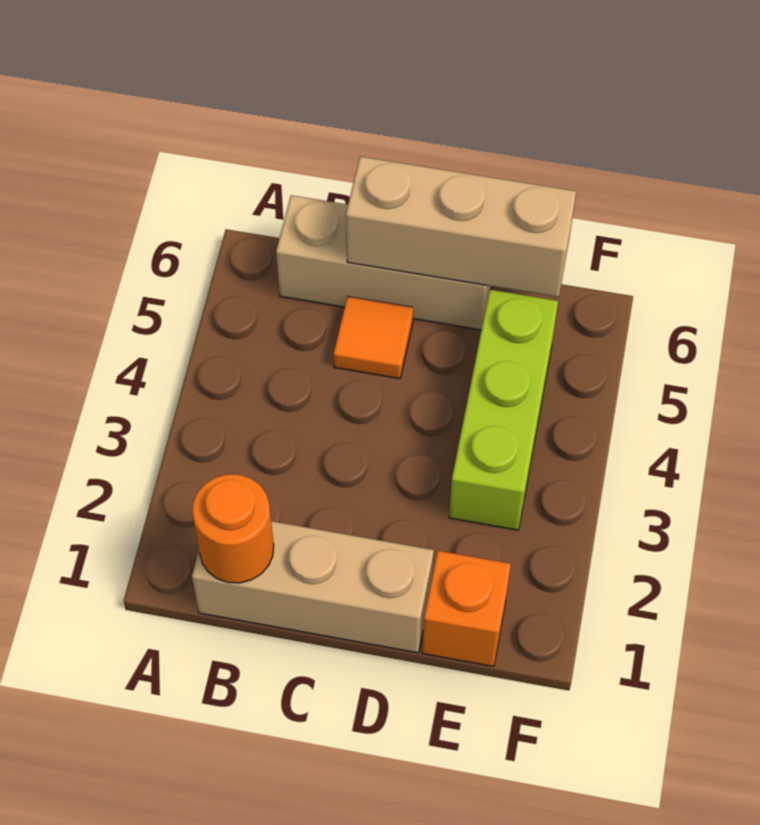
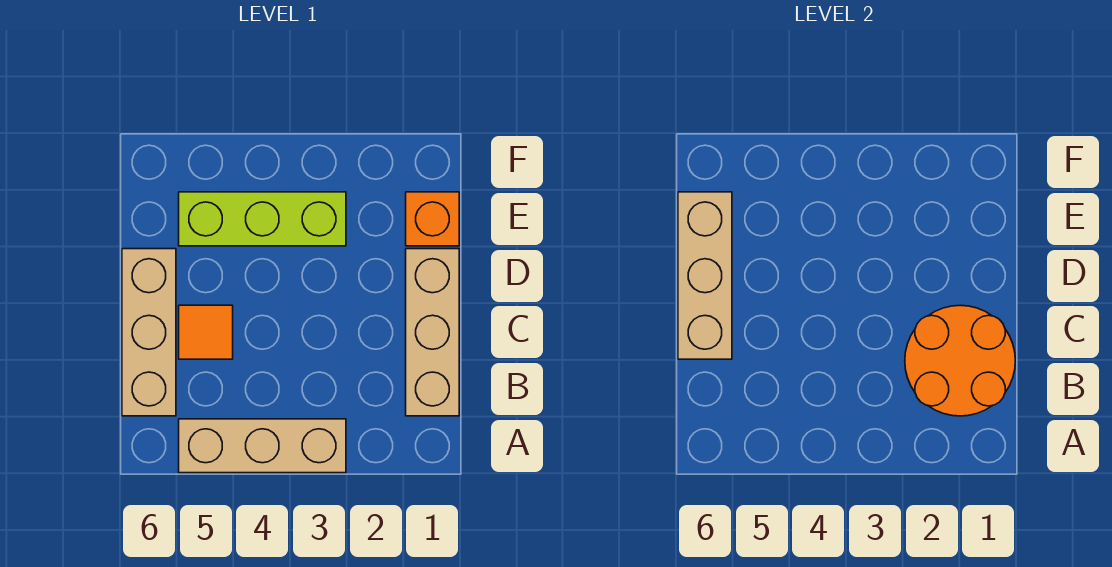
none -> tan 1x3 brick [179,419,346,473]
orange 1x1 round brick [192,474,274,583] -> orange 2x2 round brick [905,305,1015,416]

